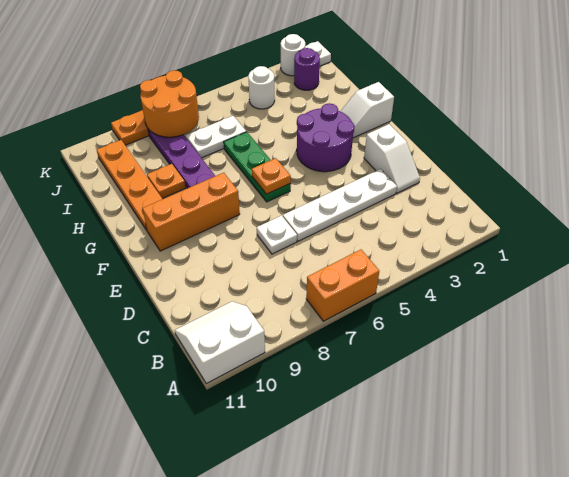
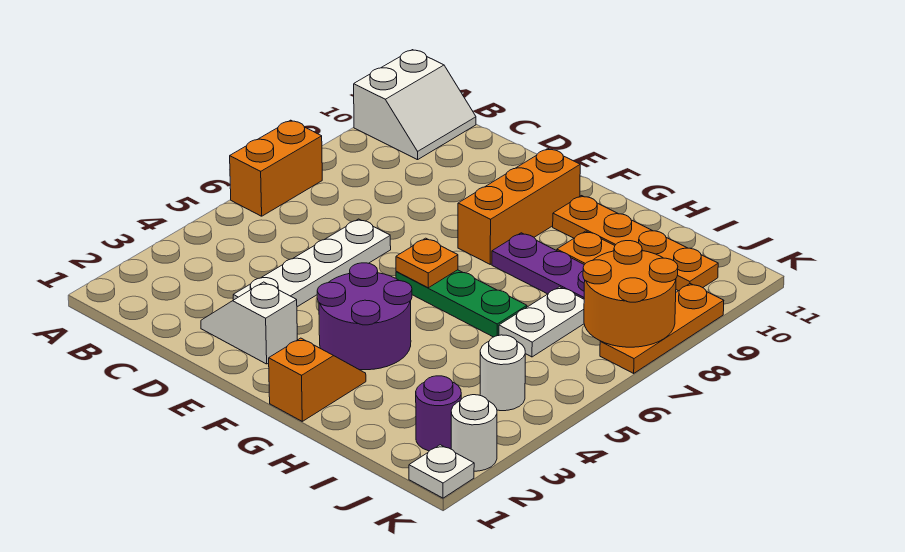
white 1x1 plate [257,216,297,254] -> none
white 1x2 slope [341,82,394,138] -> orange 1x2 slope [269,338,366,421]

